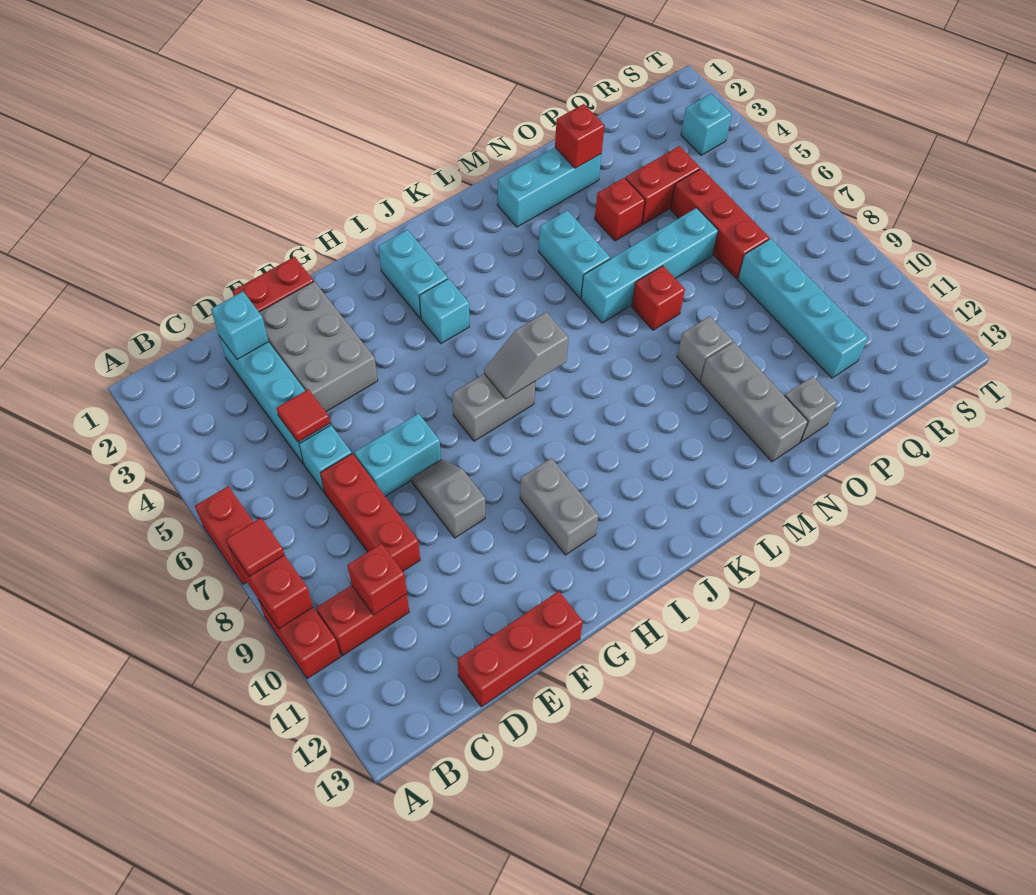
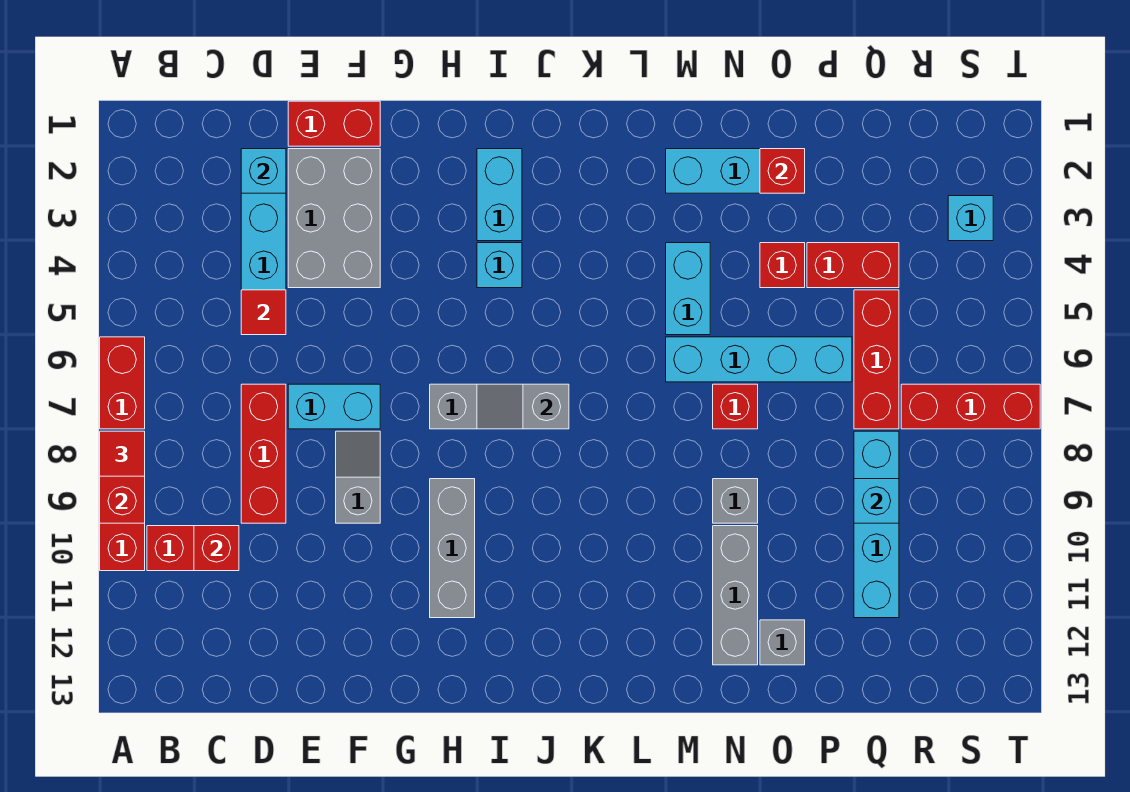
cyan 1x1 brick [299,425,352,492] -> cyan 1x1 brick moved to [854,479,899,523]
red 1x3 brick [458,591,583,707] -> red 1x3 brick moved to [901,384,1040,429]
grey 1x2 brick [520,458,599,555] -> grey 1x3 brick [430,479,475,618]

